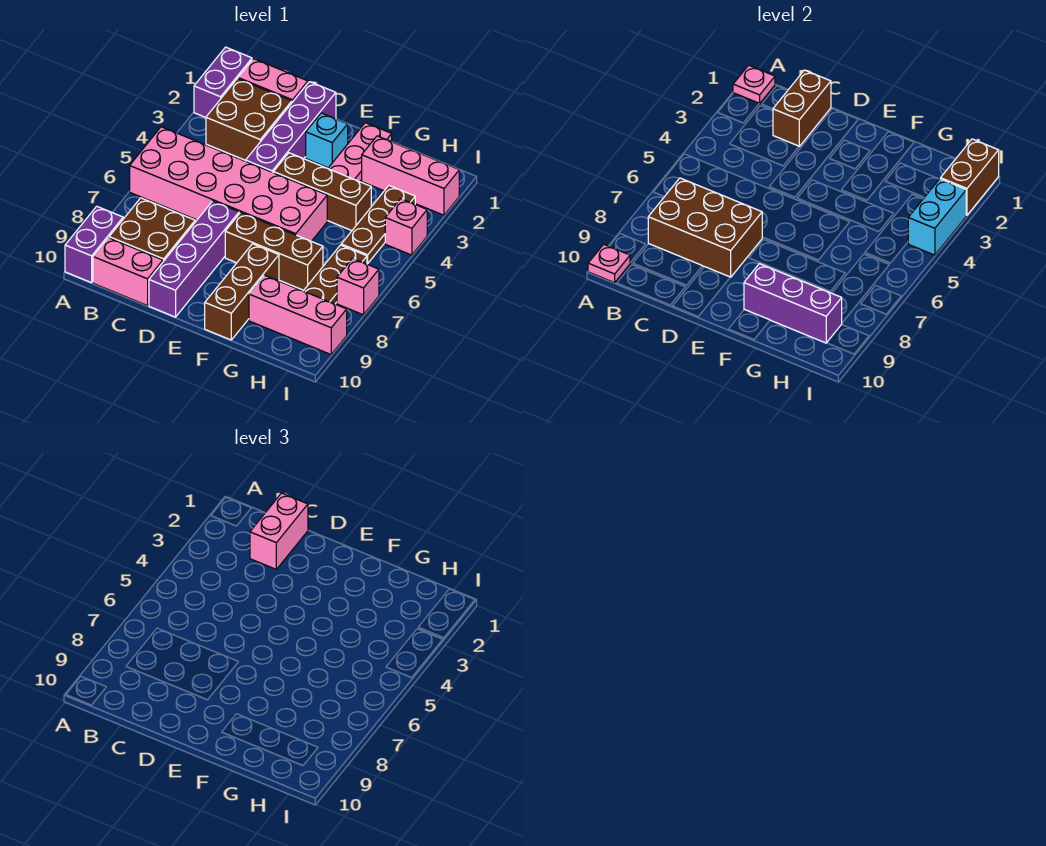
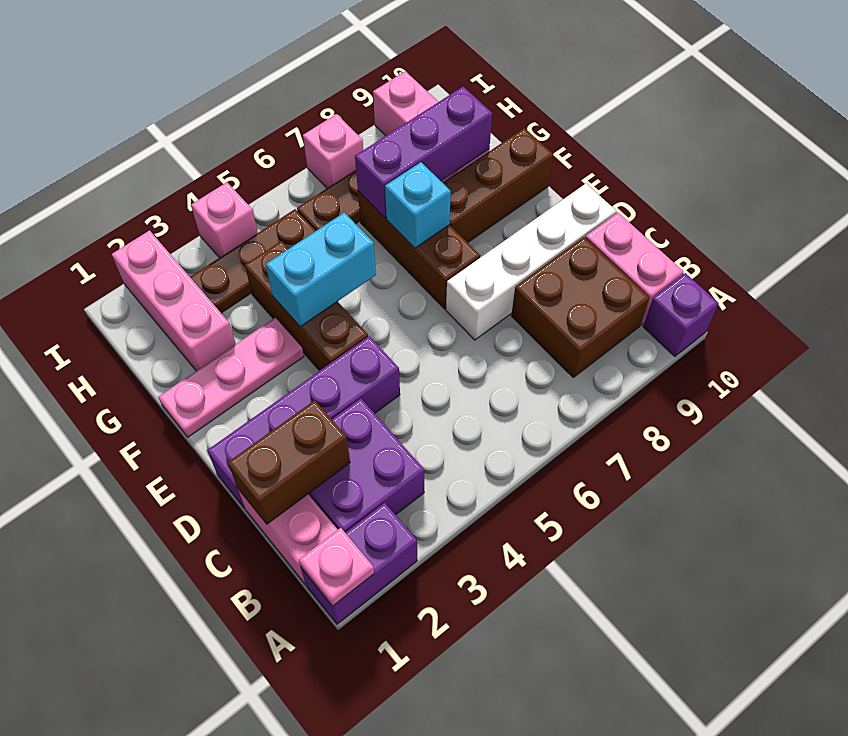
pink 2x6 brick [130,127,327,241] -> none
purple 1x2 brick [65,206,123,283] -> purple 1x1 brick [643,273,718,357]
pink 1x1 plate [588,244,630,283] -> none
brown 2x2 brick [206,79,292,160] -> purple 2x2 brick [309,399,424,533]
brown 2x3 brick [648,178,762,277] -> none
pink 1x2 brick [250,493,308,569] -> none
purple 1x4 brick [149,201,239,317] -> white 1x4 brick [446,184,616,340]
cyan 1x1 brick [306,113,348,168] -> cyan 1x1 brick moved to [385,162,451,248]
purple 1x3 brick [744,264,842,343] -> purple 1x3 brick turned to [355,87,492,218]
brown 1x2 brick [941,139,999,215] -> none
cyan 1x2 brick [908,179,966,255] -> cyan 1x2 brick moved to [266,213,376,327]

